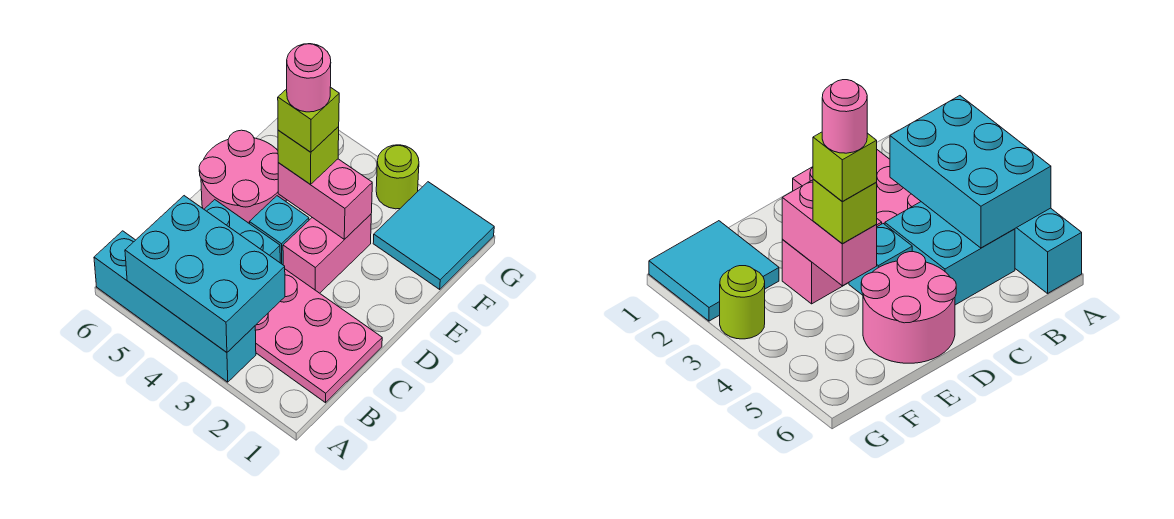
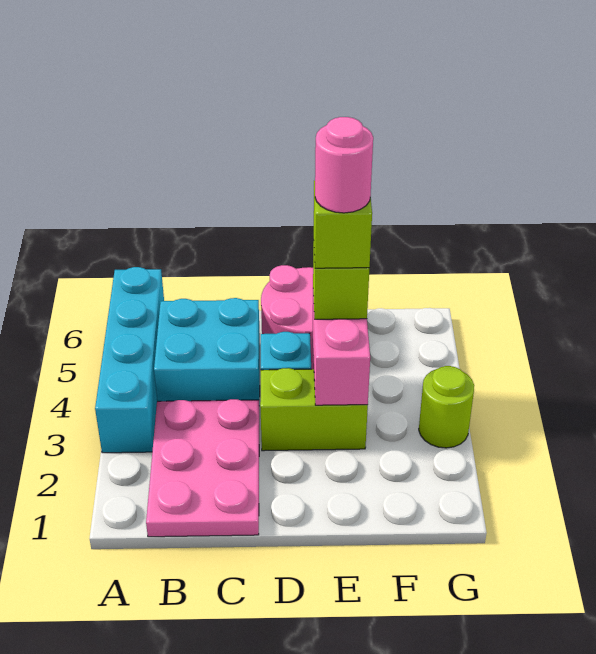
cyan 2x3 brick [125,196,285,352] -> none
pink 1x2 brick [283,214,371,293] -> lime 1x2 brick [260,368,368,451]
cyan 2x2 tile [373,182,494,289] -> none

